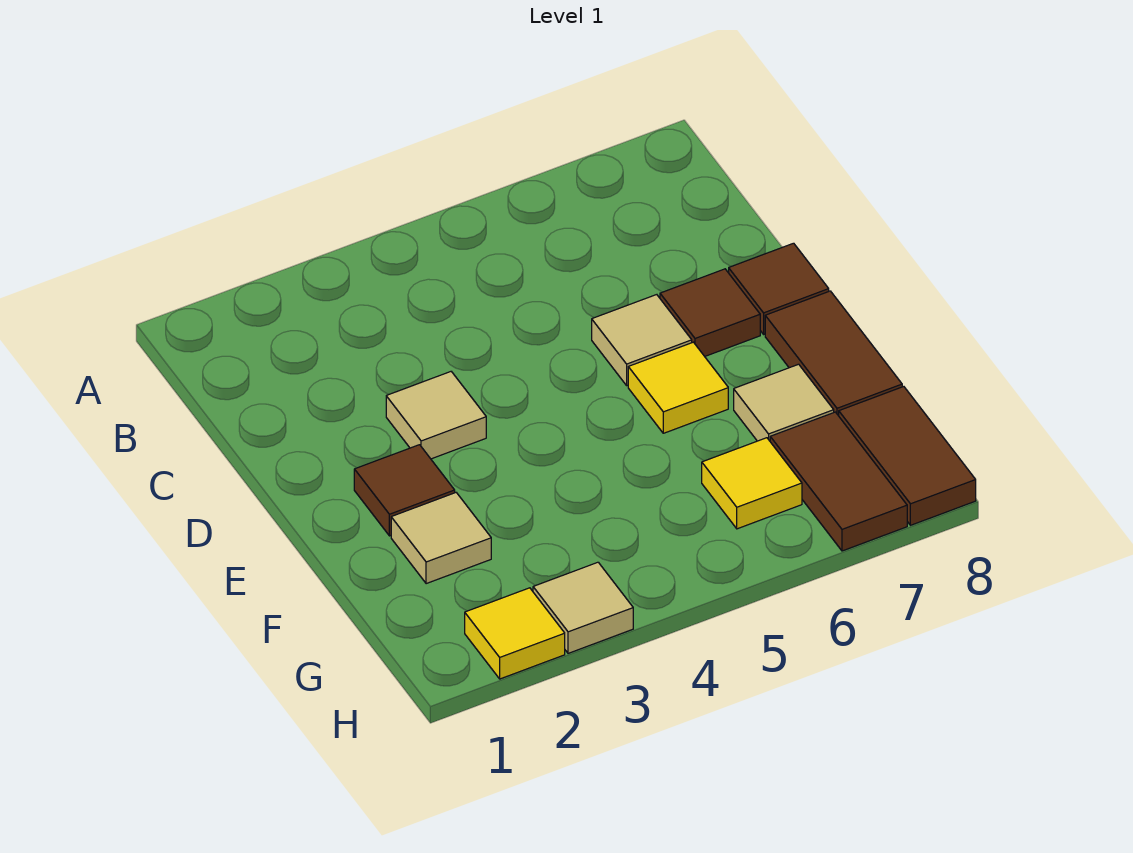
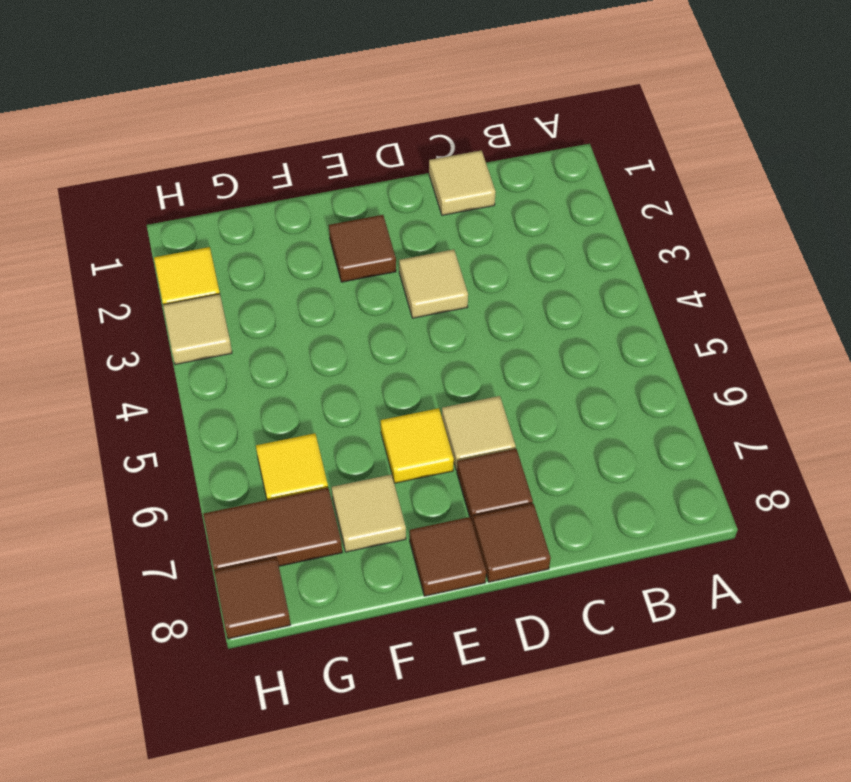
brown 1x2 tile [765,291,902,416] -> brown 1x1 tile [410,517,486,596]
tan 1x1 tile [391,493,491,584] -> tan 1x1 tile moved to [429,150,496,215]
brown 1x2 tile [839,387,976,525] -> brown 1x1 tile [214,558,291,639]

